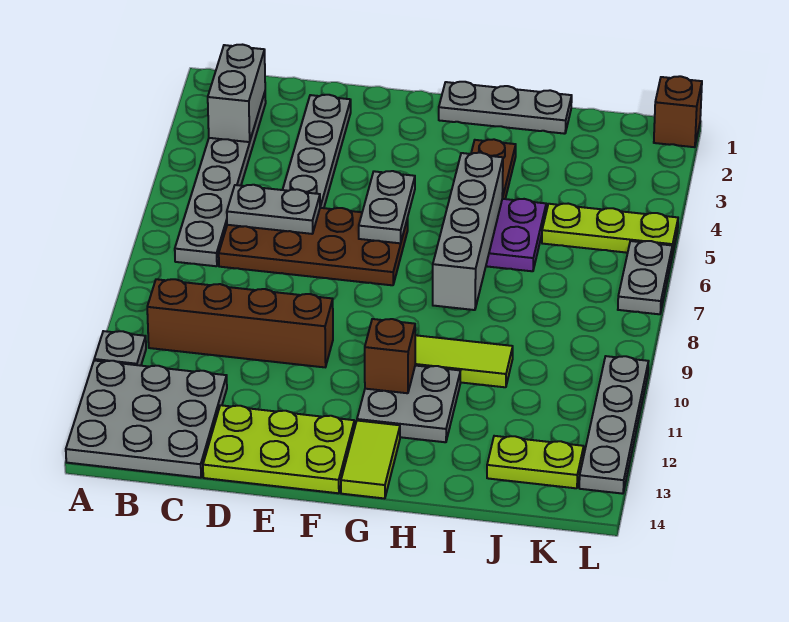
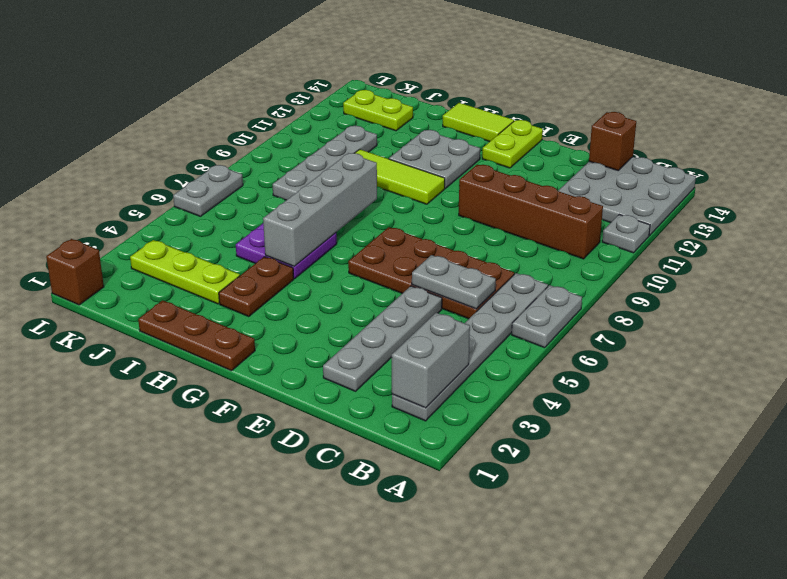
lime 2x3 plate [203,405,354,493] -> lime 1x2 plate [482,120,543,168]
grey 1x2 plate [359,171,415,243] -> grey 1x2 plate moved to [512,285,582,348]
grey 1x3 plate [439,82,572,134] -> brown 1x3 plate [138,300,255,371]
brown 1x1 brick [365,319,415,393] -> brown 1x1 brick moved to [589,112,636,170]
lime 1x2 tile [341,421,400,499] -> lime 1x2 tile turned to [443,103,514,142]
lime 1x3 plate [542,204,678,256] -> lime 1x3 plate moved to [130,240,240,304]
grey 1x4 plate [579,356,649,494] -> grey 1x4 plate moved to [273,126,377,200]

